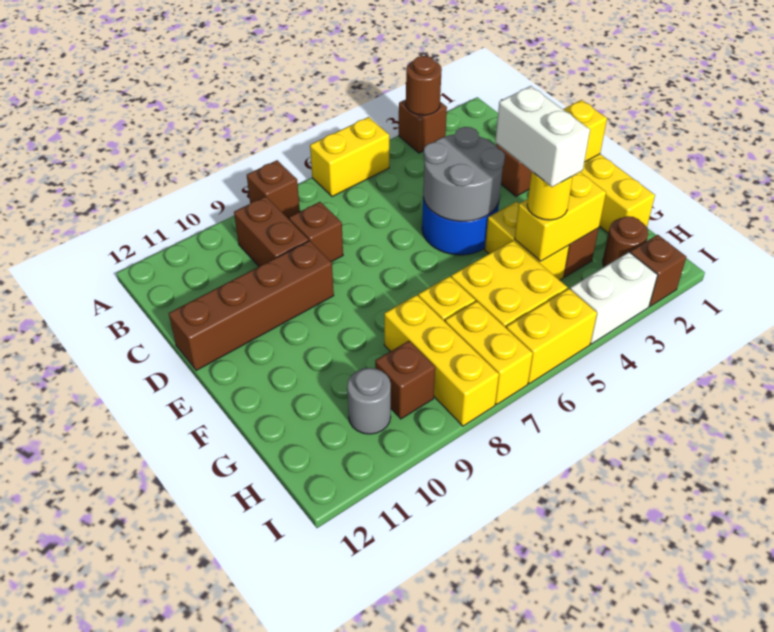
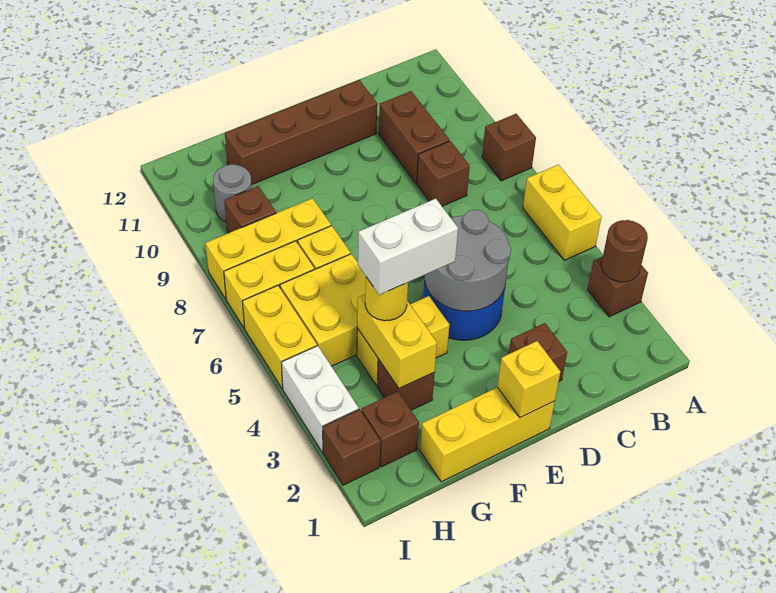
brown 1x2 brick [234,196,309,266] -> brown 1x2 brick turned to [379,91,449,183]
brown 1x4 brick [169,241,334,371] -> brown 1x4 brick turned to [225,80,377,185]
brown 1x1 round brick [603,216,648,267] -> brown 1x1 brick [361,392,419,467]

